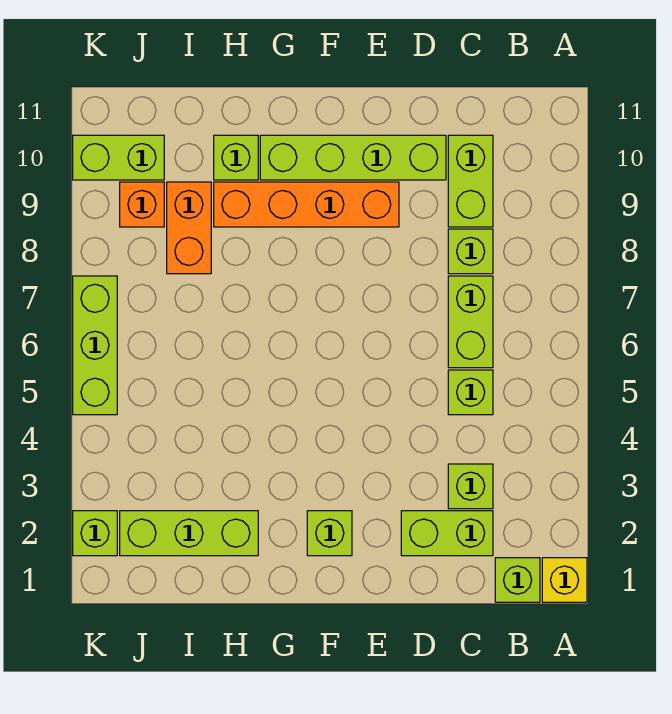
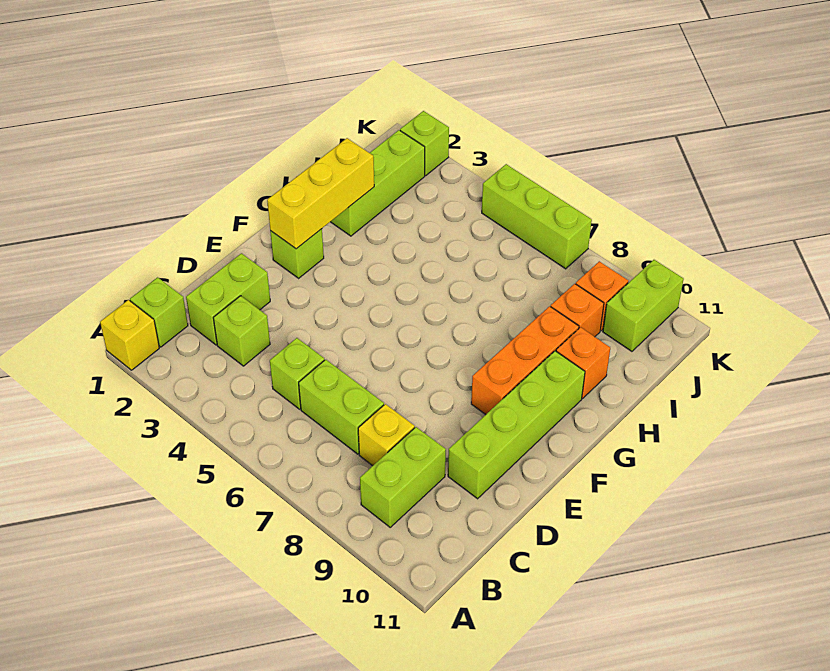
lime 1x1 brick [448,229,493,274] -> yellow 1x1 brick [358,404,415,466]
lime 1x2 brick [448,135,493,227] -> lime 1x2 brick turned to [360,427,446,527]
orange 1x4 brick [214,182,399,227] -> orange 1x3 brick [471,306,579,415]
none -> yellow 1x3 brick [267,138,374,249]
lime 1x1 brick [214,135,258,180] -> orange 1x1 brick [556,327,610,398]
orange 1x2 brick [167,182,211,274] -> orange 1x1 brick [551,284,604,337]

